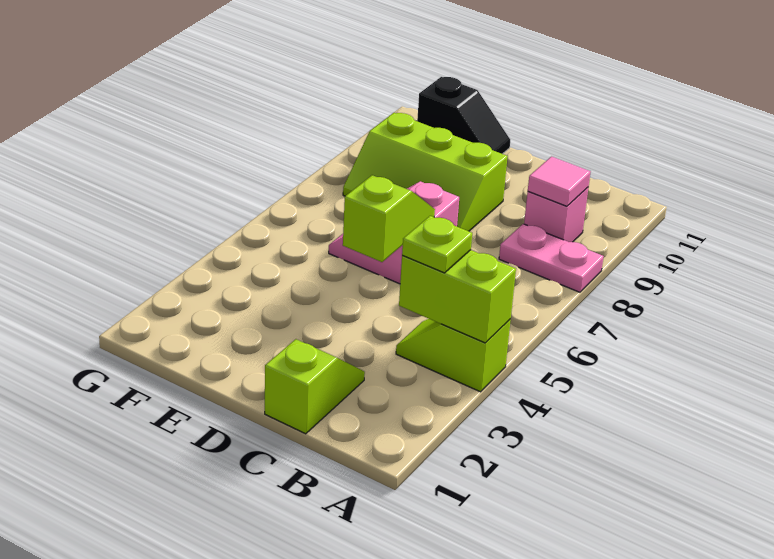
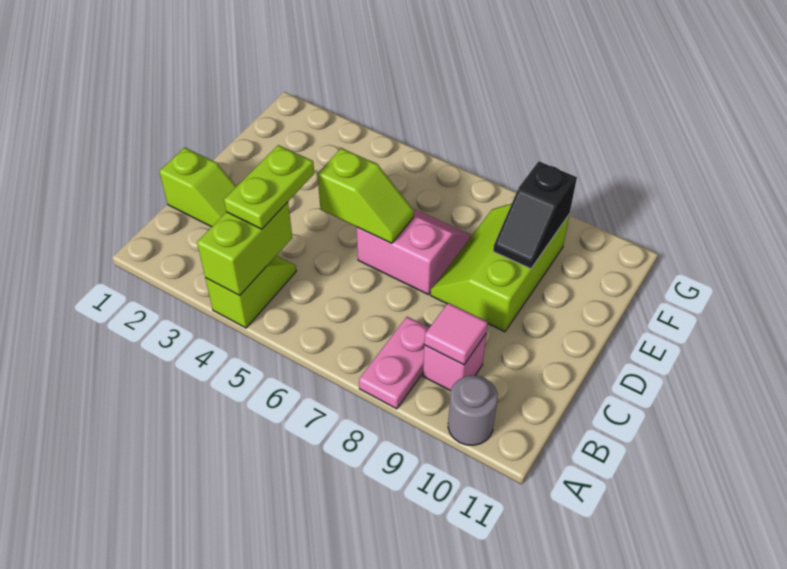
none -> grey 1x1 round brick [448,375,498,445]
lime 1x1 plate [402,216,472,273] -> lime 1x2 plate [224,145,314,229]
black 1x2 slope [417,77,510,154] -> black 1x2 slope moved to [493,161,577,269]

